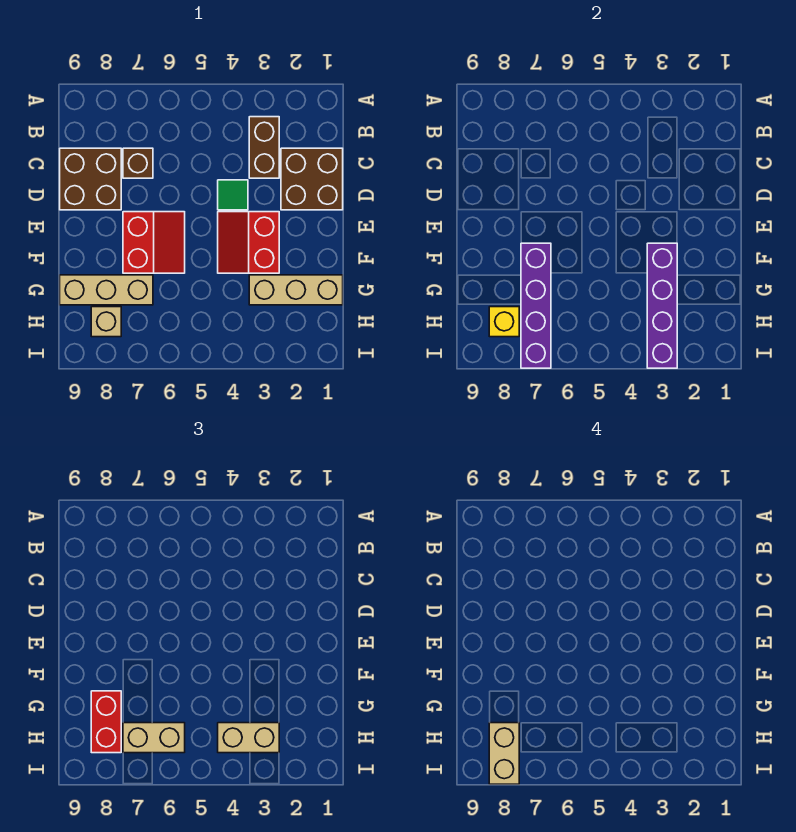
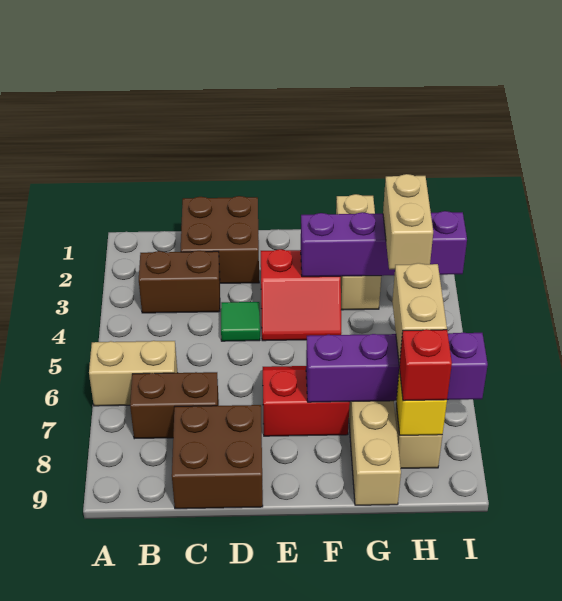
brown 1x1 brick [123,148,153,178] -> brown 1x2 brick [130,372,219,439]
red 1x2 brick [91,691,121,753] -> red 1x1 brick [399,329,452,401]
tan 1x2 brick [489,723,519,784] -> tan 1x2 brick moved to [89,341,177,406]

